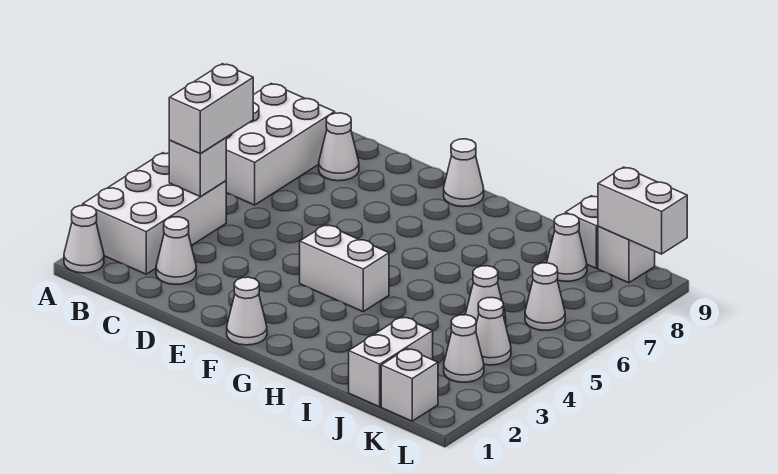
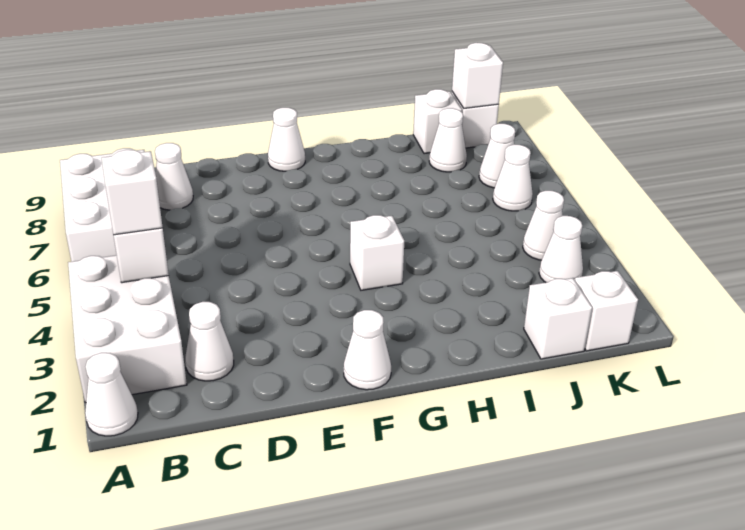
white 1x2 brick [169,64,253,154] -> white 1x1 brick [102,150,163,235]
white 1x2 brick [300,225,389,312] -> white 1x1 brick [350,215,404,290]
white 1x2 brick [349,317,433,407] -> white 1x1 brick [524,278,592,359]
white 1x1 cone [465,266,506,323] -> white 1x1 cone moved to [479,124,515,188]
white 1x2 brick [598,167,687,254] -> white 1x1 brick [452,43,503,108]

